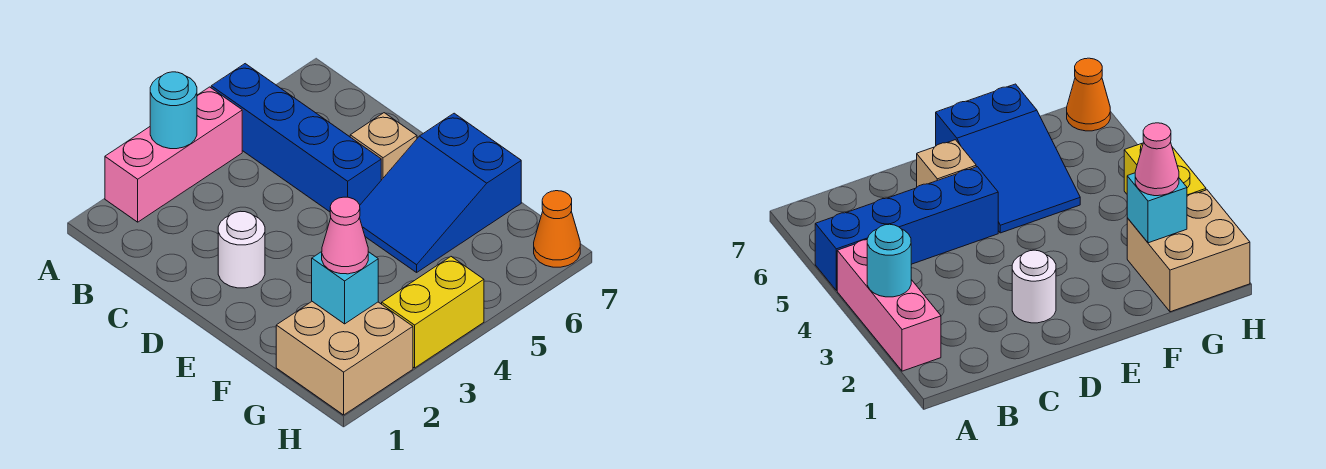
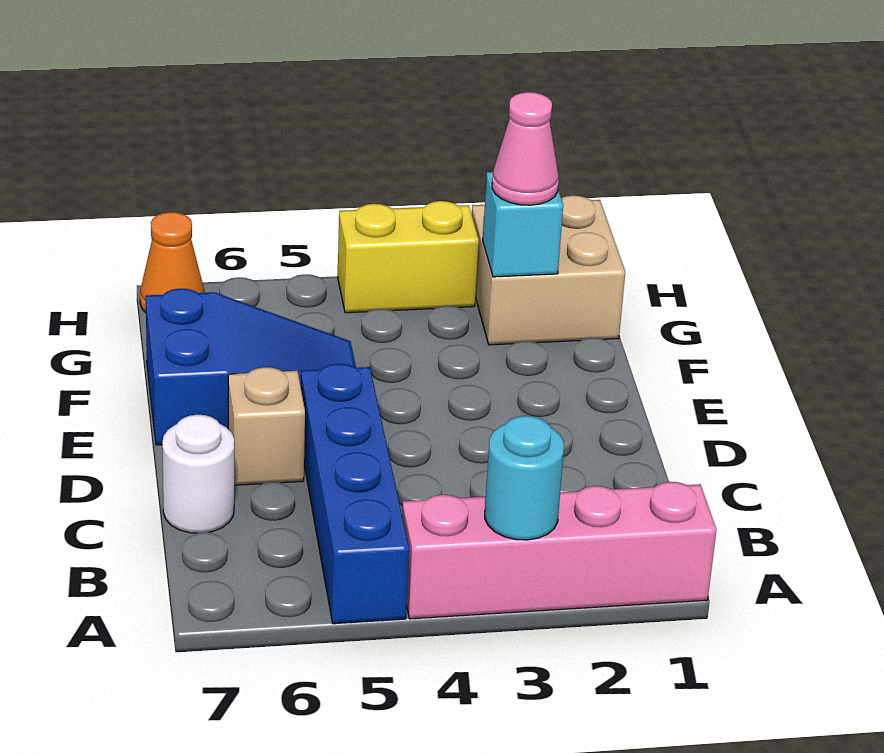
pink 1x3 brick [105,87,242,222] -> pink 1x4 brick [402,482,716,619]
white 1x1 round brick [218,211,265,288] -> white 1x1 round brick moved to [162,415,234,533]

